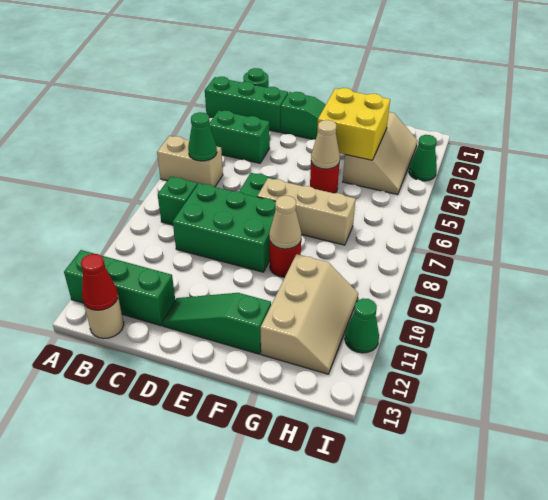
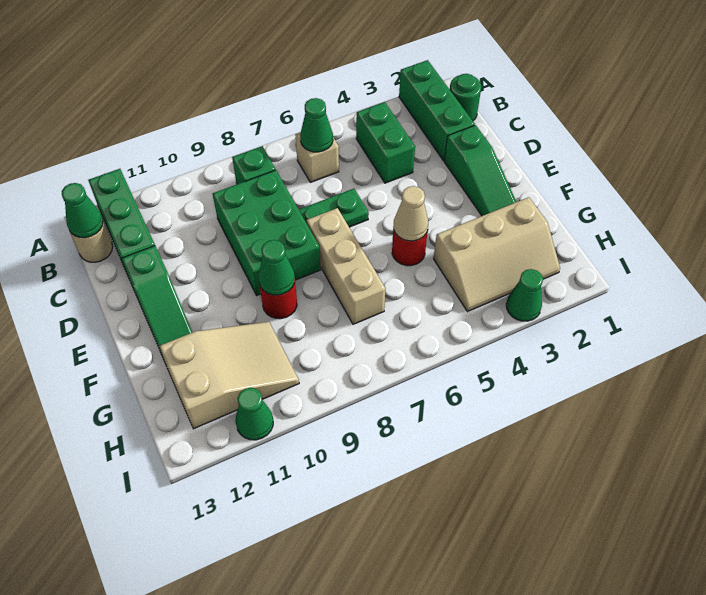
tan 1x2 brick [157,136,223,187] -> tan 1x1 brick [295,132,339,182]
red 1x1 cone [81,254,118,310] -> green 1x1 cone [62,183,103,238]
green 1x3 slope [162,293,271,354] -> green 1x3 slope turned to [122,246,192,359]
yellow 2x2 brick [317,88,390,160] -> none
tan 1x1 cone [269,196,301,249] -> green 1x1 cone [258,240,295,295]
tan 2x3 slope [261,254,358,374] -> tan 2x3 slope turned to [160,322,299,429]

